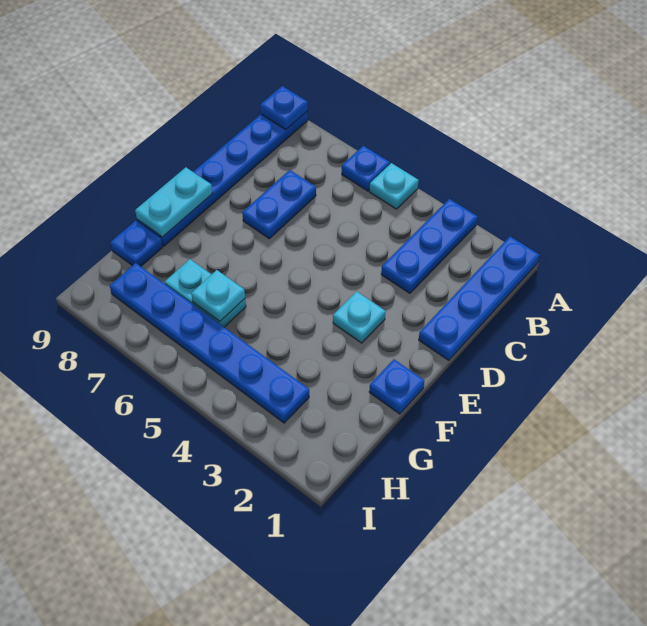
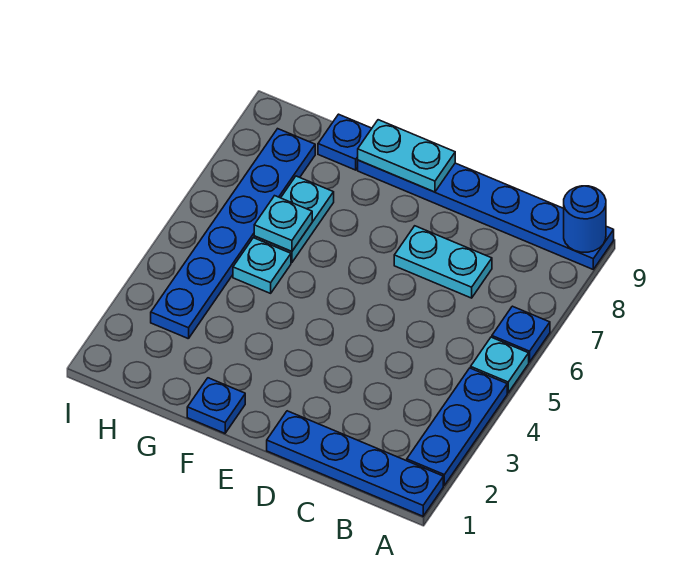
blue 1x3 plate [381,199,478,293] -> blue 1x3 plate turned to [407,368,507,485]
blue 1x1 plate [260,86,308,130] -> blue 1x1 round brick [564,186,606,252]
blue 1x2 plate [242,170,316,239] -> cyan 1x2 plate [394,226,492,298]
cyan 1x1 plate [333,291,386,343] -> cyan 1x1 plate moved to [233,238,291,293]

